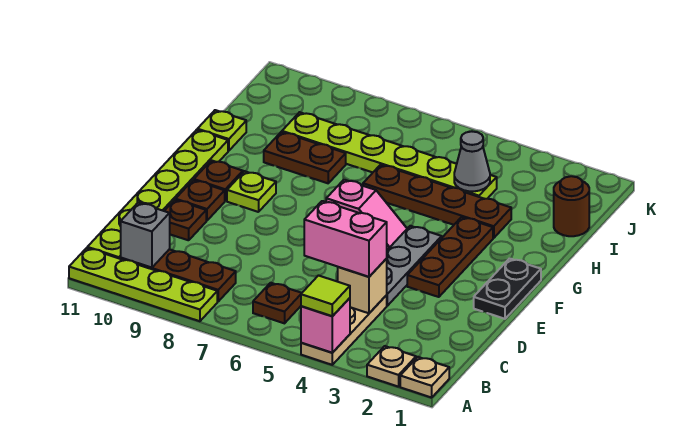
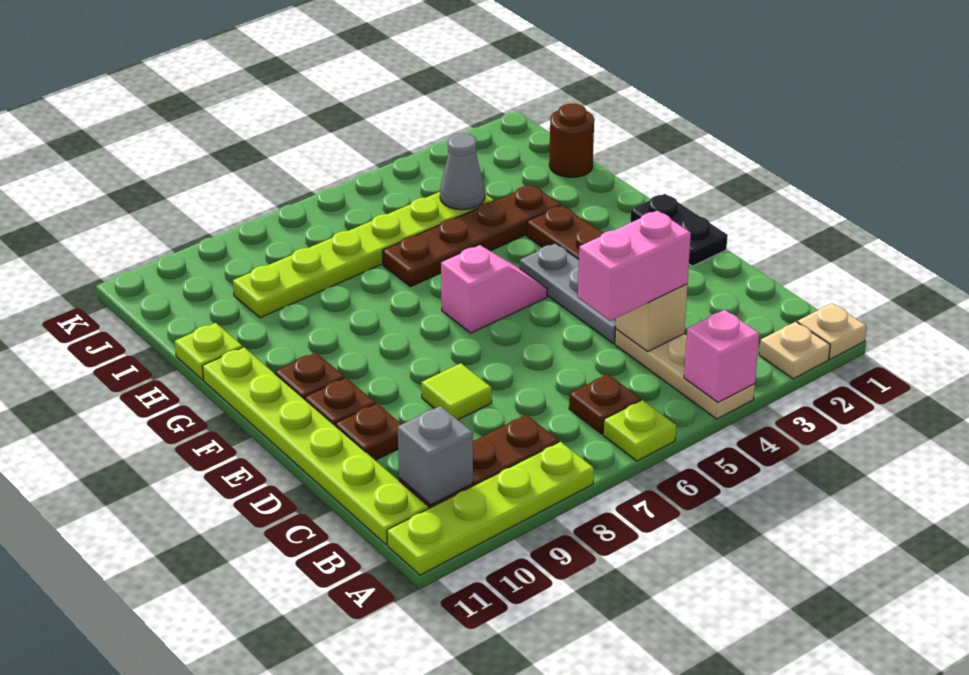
lime 1x1 tile [301,276,350,316] -> lime 1x1 tile moved to [421,363,492,420]
lime 1x1 plate [227,171,276,212] -> lime 1x1 plate moved to [603,400,676,461]
brown 1x2 plate [264,132,346,183] -> none

